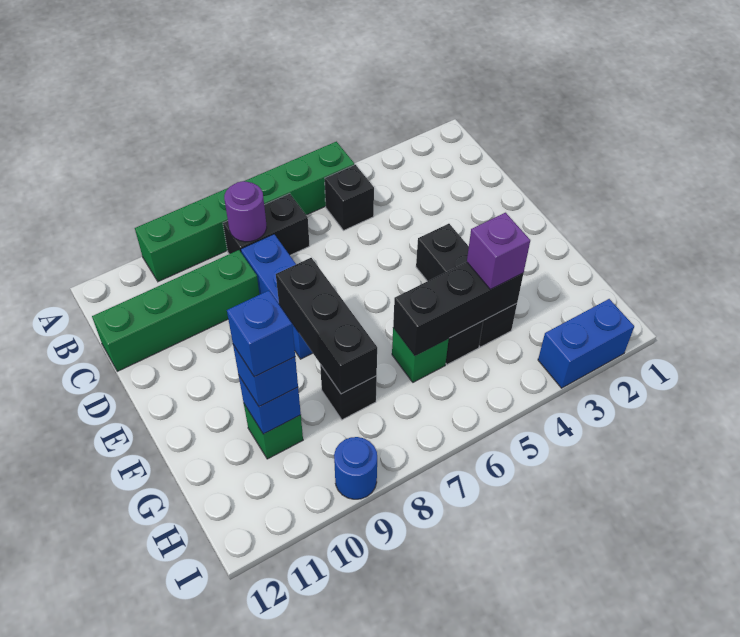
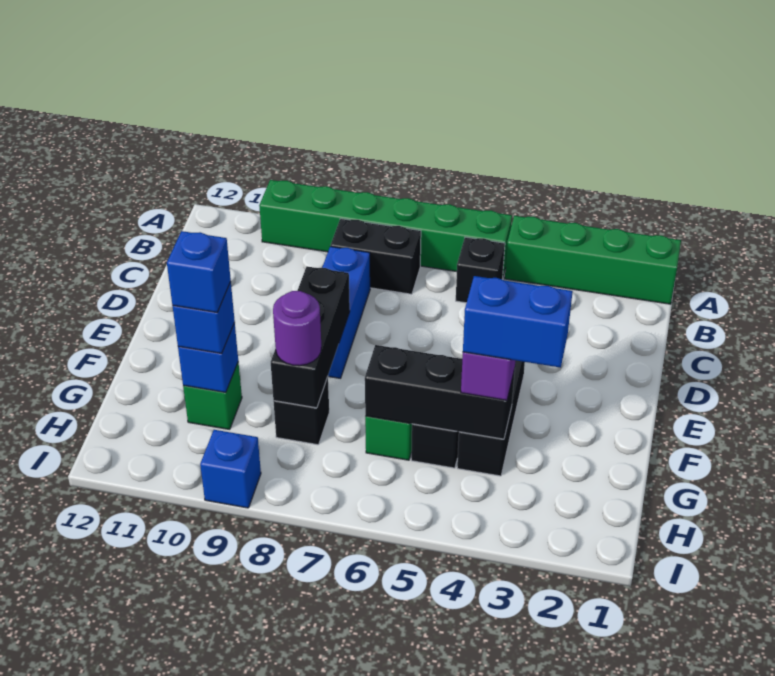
purple 1x1 round brick [224,181,267,242] -> purple 1x1 round brick moved to [273,291,321,366]
green 1x4 brick [92,250,259,371] -> green 1x4 brick moved to [505,216,681,304]
blue 1x2 brick [538,299,634,388] -> blue 1x2 brick moved to [463,276,573,368]
blue 1x1 round brick [334,437,377,499] -> blue 1x1 brick [200,430,261,508]

